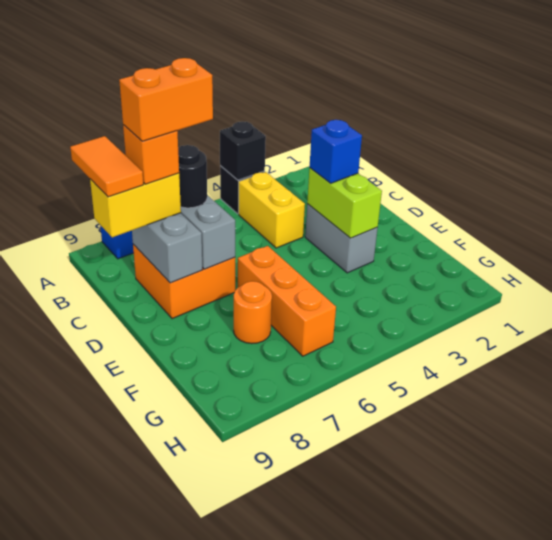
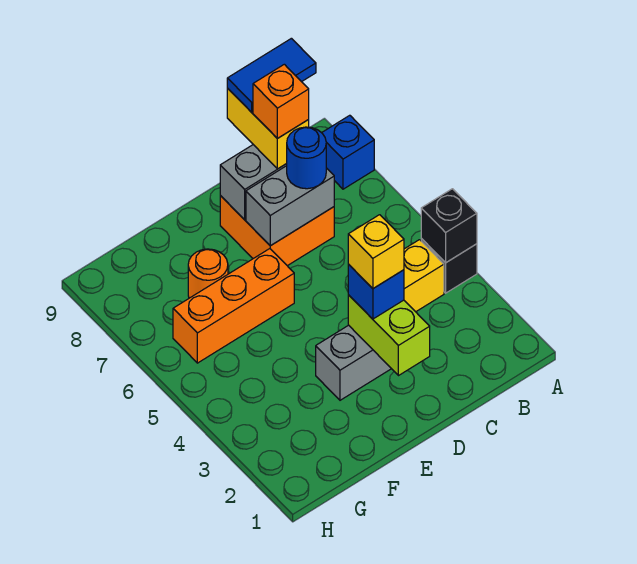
orange 1x2 tile [70,136,143,197] -> blue 1x2 tile [227,38,316,112]
black 1x1 round brick [178,145,207,208] -> blue 1x1 round brick [286,127,326,189]
orange 1x2 brick [119,58,213,141] -> none
lime 1x2 brick [307,168,382,238] -> lime 1x2 brick turned to [348,295,430,376]
none -> yellow 1x1 brick [348,215,404,288]

